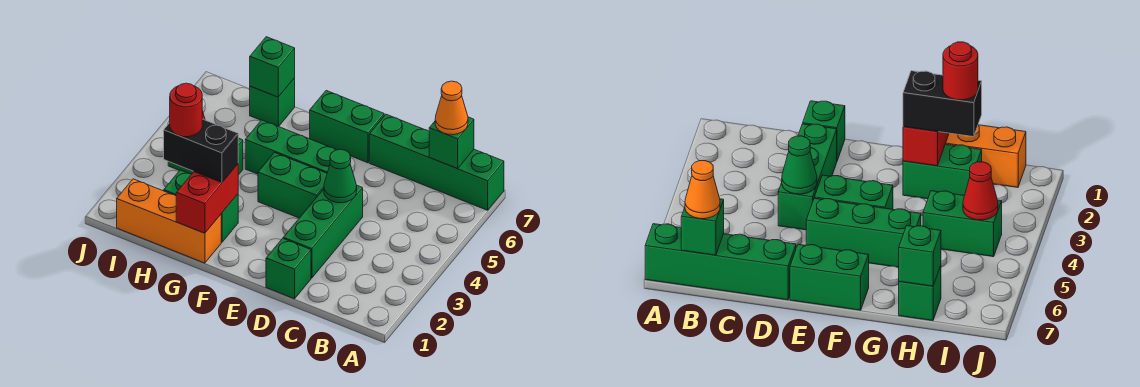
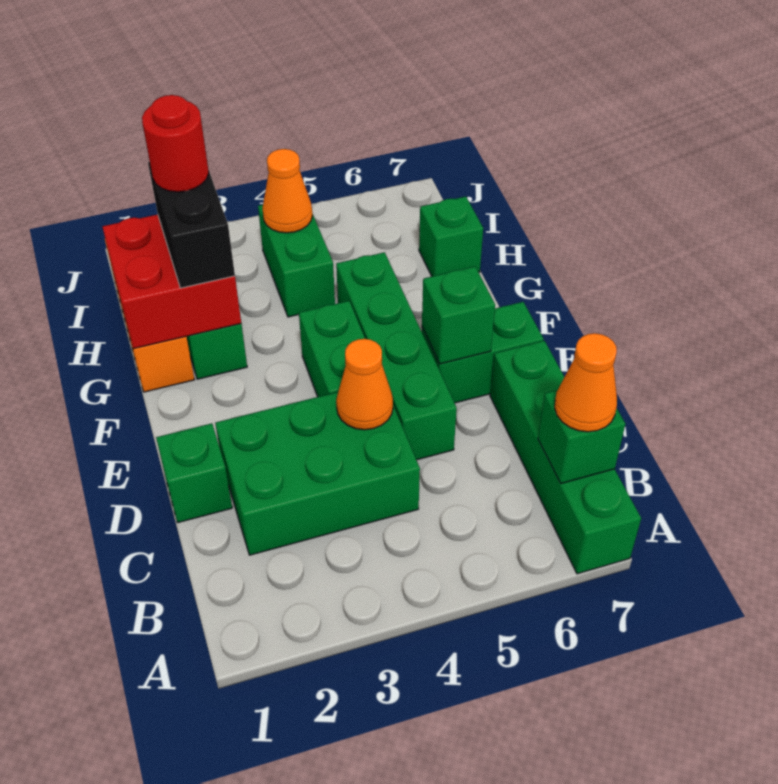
green 1x3 brick [283,186,363,278] -> green 2x3 brick [215,392,420,555]
green 1x1 cone [324,149,357,203] -> orange 1x1 cone [336,339,393,430]
green 1x3 brick [245,120,336,174] -> green 1x4 brick [336,252,457,460]
green 1x2 brick [310,91,384,163] -> green 1x2 brick turned to [422,302,543,403]
red 1x2 brick [176,164,238,233] -> red 2x2 brick [102,215,241,349]
green 1x1 brick [250,37,295,97] -> green 1x1 brick moved to [422,267,495,364]
red 1x1 cone [963,162,998,220] -> orange 1x1 cone [262,149,312,233]

